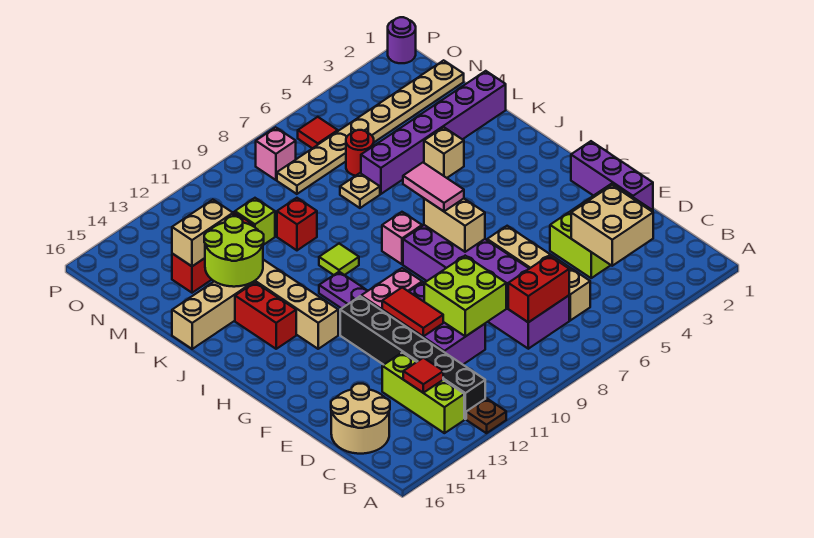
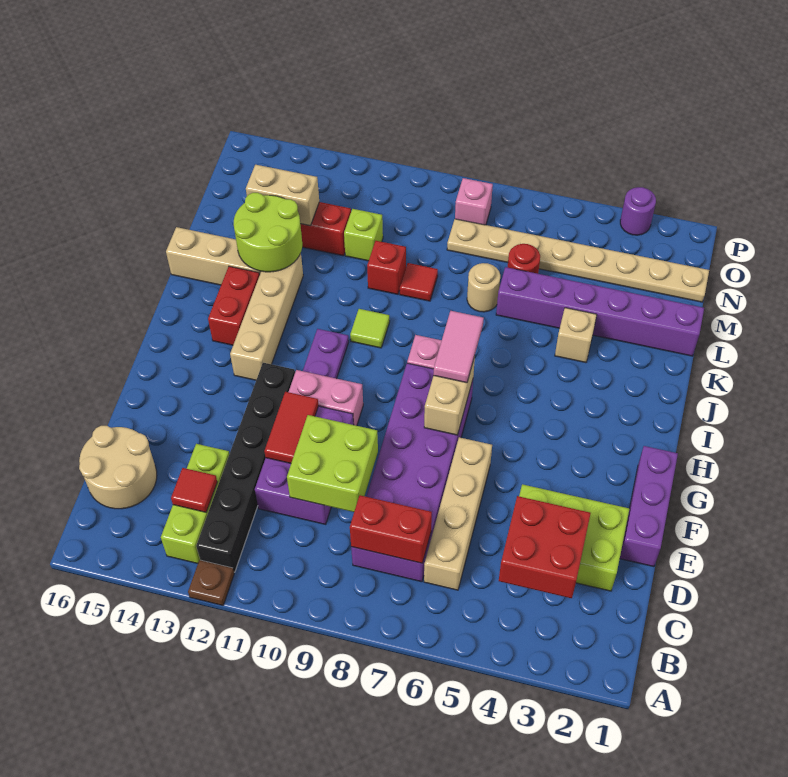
tan 2x2 brick [571,185,653,266] -> red 2x2 brick [499,496,591,598]
tan 1x1 plate [340,173,380,208] -> tan 1x1 round brick [467,263,500,312]
red 1x1 tile [298,117,338,148] -> red 1x1 tile moved to [400,263,438,301]
purple 1x1 round brick [388,17,416,63] -> purple 1x1 round brick moved to [620,187,656,235]

